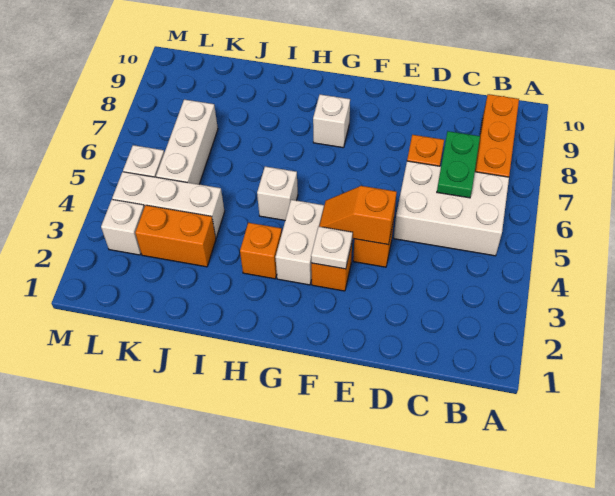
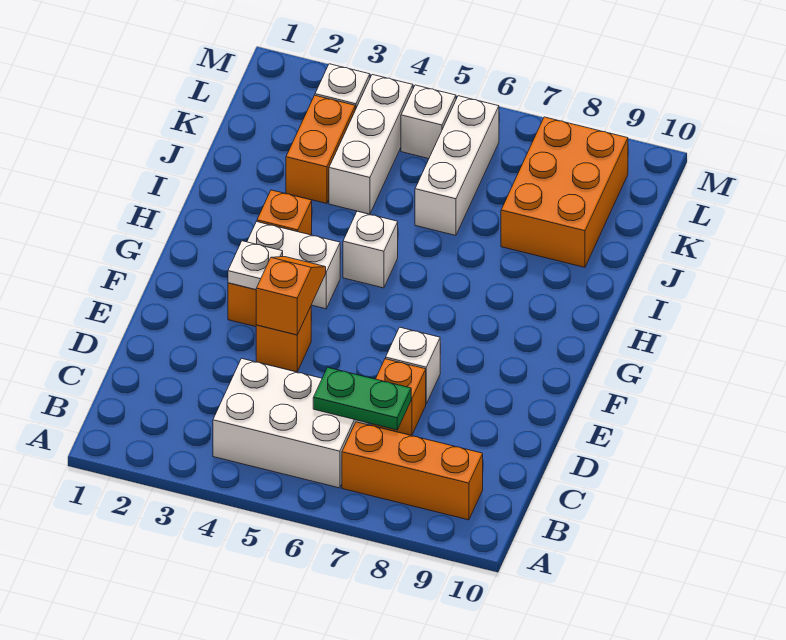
white 2x3 brick [394,161,509,256] -> white 2x3 brick turned to [213,358,368,488]
white 1x1 brick [313,95,350,148] -> white 1x1 brick moved to [386,327,440,404]
none -> orange 2x3 brick [501,117,628,267]
white 1x3 brick [156,99,218,184] -> white 1x3 brick turned to [415,96,499,235]

